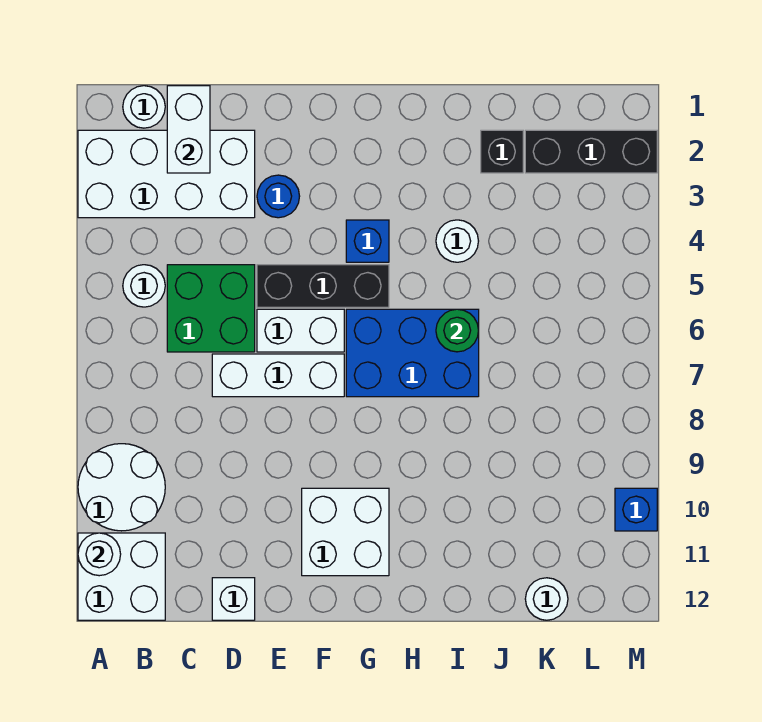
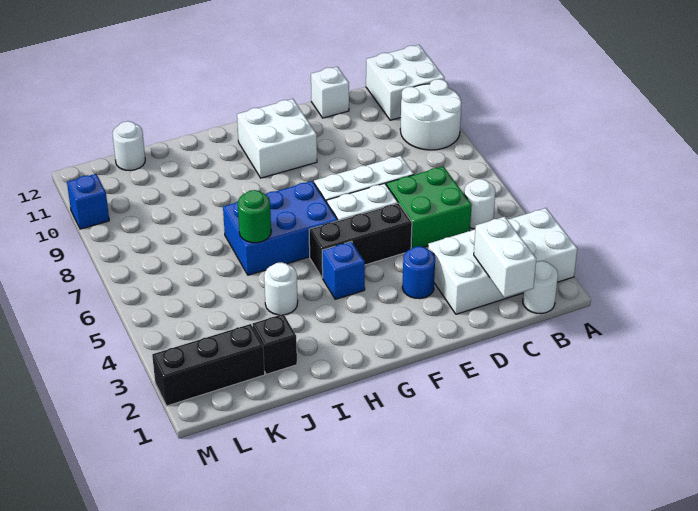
white 1x1 round brick [78,533,121,576] -> none

